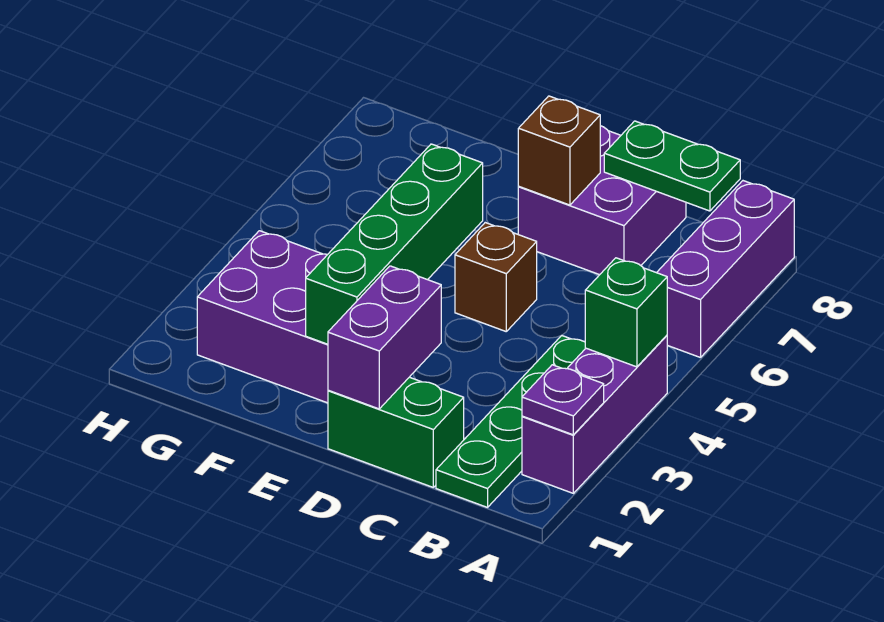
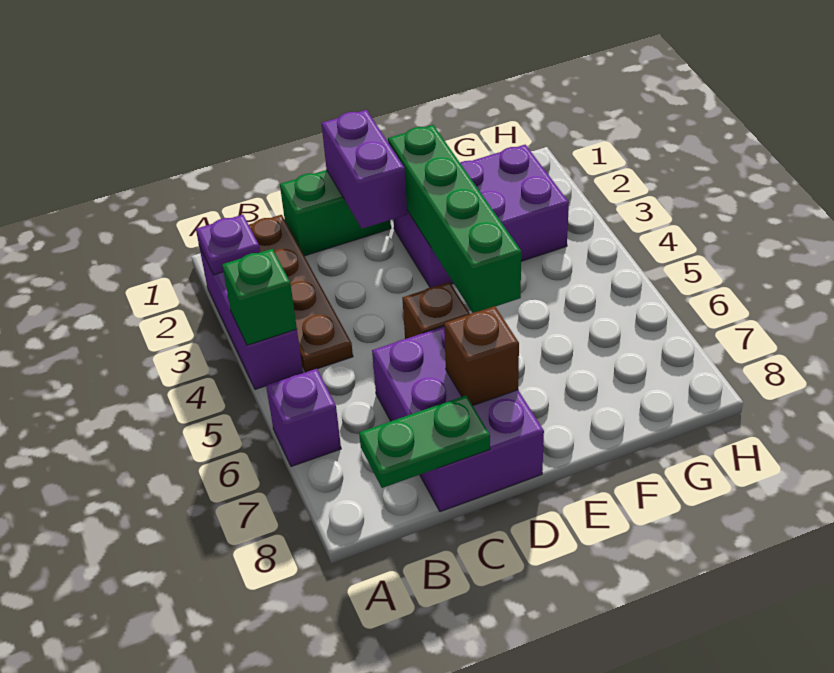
purple 1x3 brick [657,181,794,358] -> purple 1x1 brick [266,369,341,466]
green 1x4 plate [436,336,586,507] -> brown 1x4 plate [249,215,353,372]
purple 2x2 brick [518,126,686,275] -> purple 2x3 brick [372,326,544,512]

